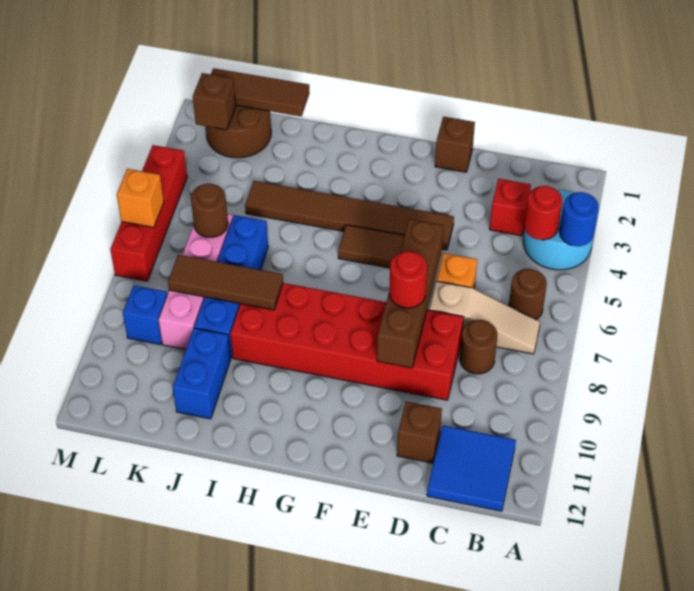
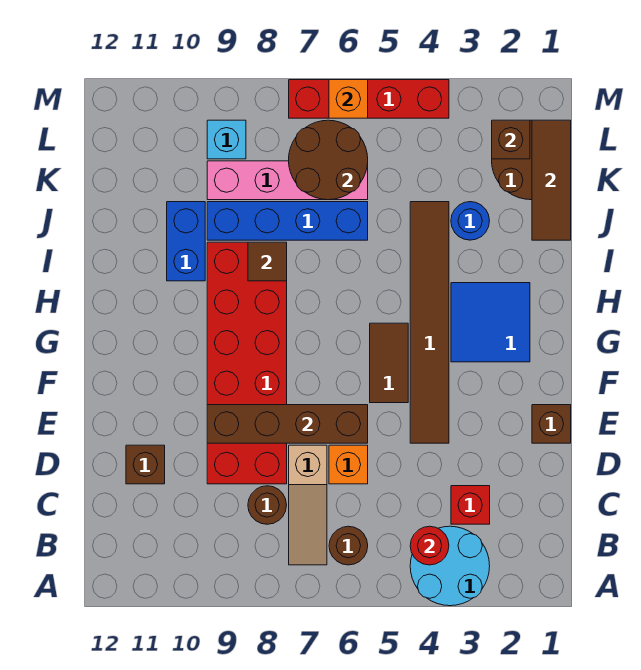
blue 1x1 round brick [560,192,599,246] -> blue 1x1 round brick moved to [451,202,489,240]
blue 2x2 tile [427,426,516,511] -> blue 2x2 tile moved to [451,283,530,362]
red 1x1 round brick [389,251,427,308] -> none
brown 1x3 tile [168,255,283,310] -> brown 1x1 tile [248,242,287,281]
blue 1x2 brick [173,328,231,419] -> blue 1x2 brick turned to [167,202,205,281]
brown 1x1 round brick [191,184,228,238] -> brown 2x2 round brick [289,120,368,200]
blue 1x1 brick [123,285,167,345] -> cyan 1x1 brick [207,120,246,159]

